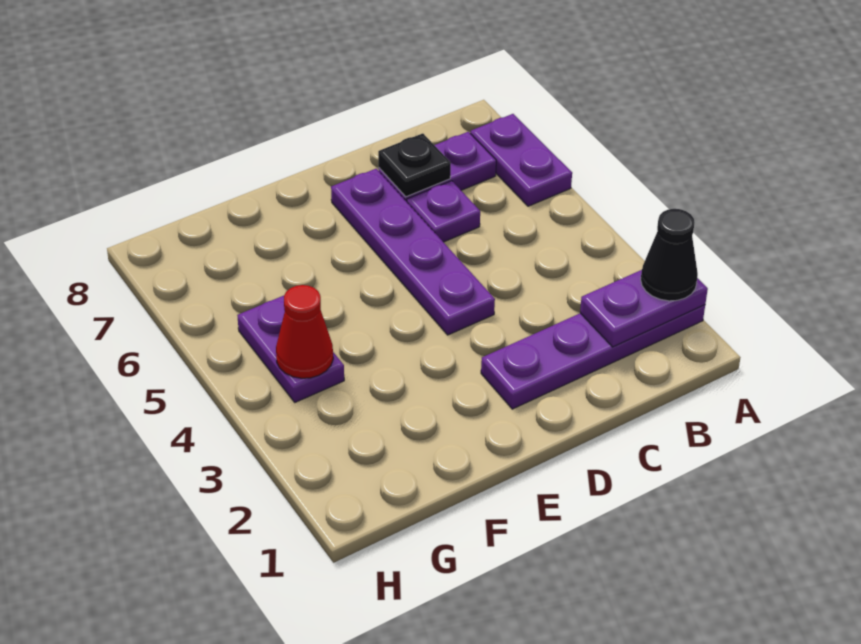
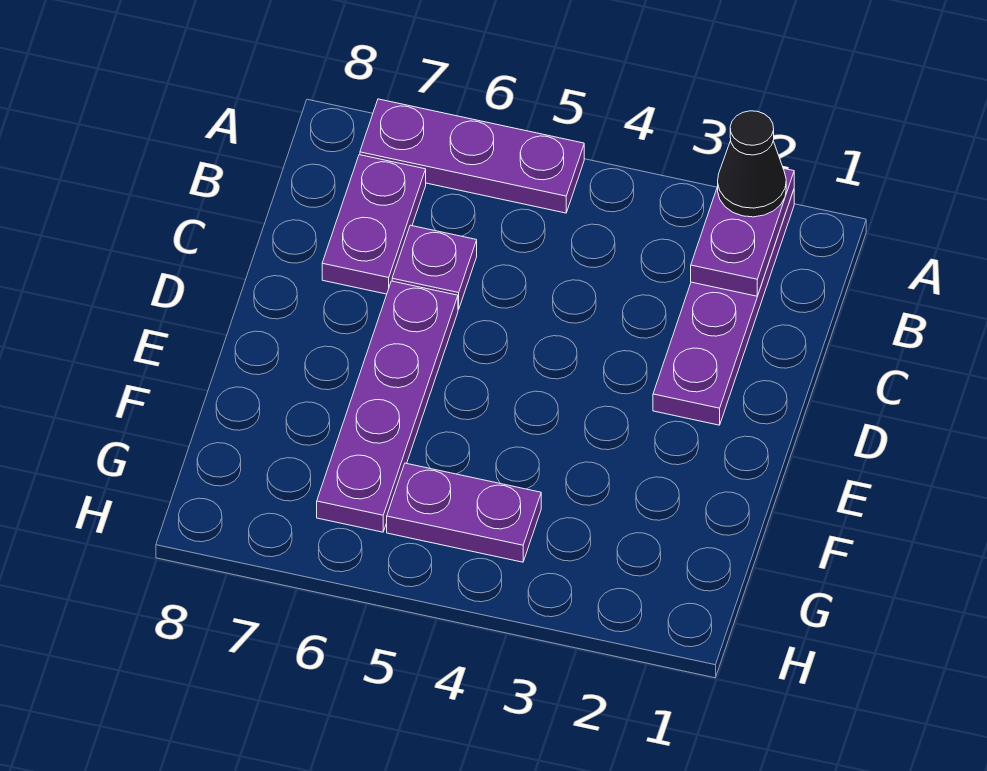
purple 1x2 plate [470,114,572,206] -> purple 1x3 plate [360,99,584,213]
black 1x1 plate [378,133,451,197] -> none
purple 1x4 plate [331,169,495,335] -> purple 1x4 plate turned to [317,281,458,532]
red 1x1 cone [276,285,333,378] -> none

